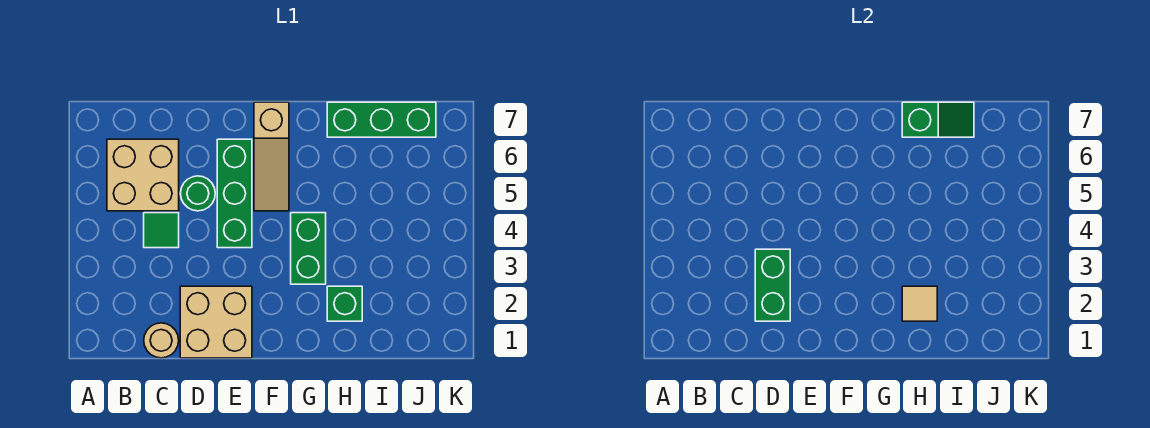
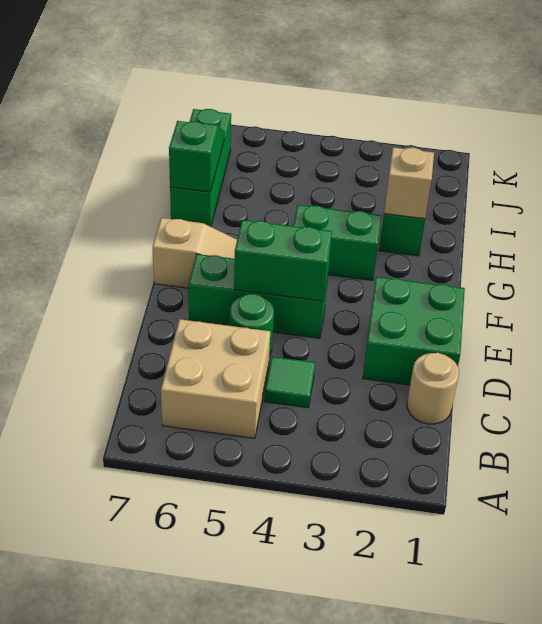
tan 2x2 brick [180,286,252,358] -> green 2x2 brick [363,277,465,385]
green 1x2 brick [755,249,790,321] -> green 1x2 brick moved to [234,220,332,301]
tan 1x1 tile [902,286,937,321] -> tan 1x1 brick [384,147,434,219]

